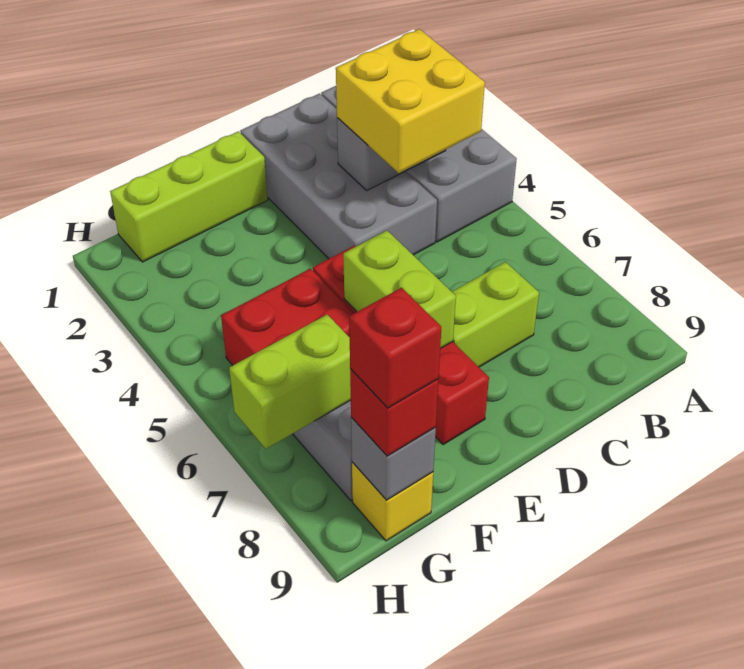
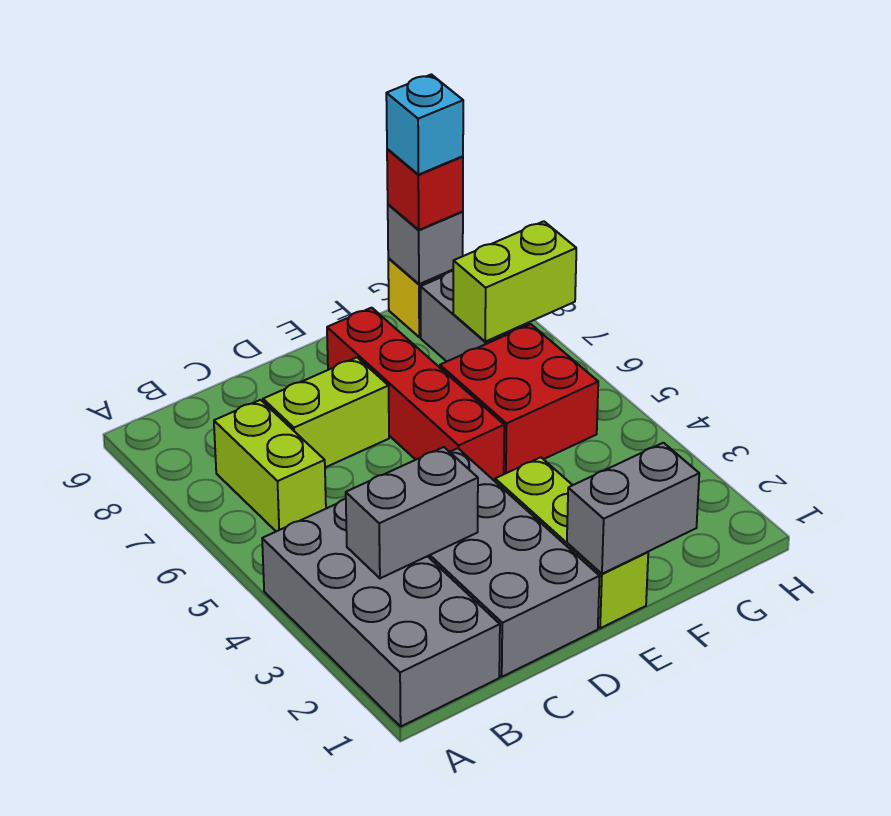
yellow 2x2 brick [336,29,485,173] -> none
lime 1x3 brick [110,131,268,262] -> lime 1x3 brick turned to [495,457,648,628]
none -> grey 1x2 brick [567,443,699,574]
lime 1x2 brick [343,231,456,349] -> lime 1x2 brick moved to [214,400,326,531]
red 1x1 brick [349,288,441,408] -> cyan 1x1 brick [386,74,463,175]

